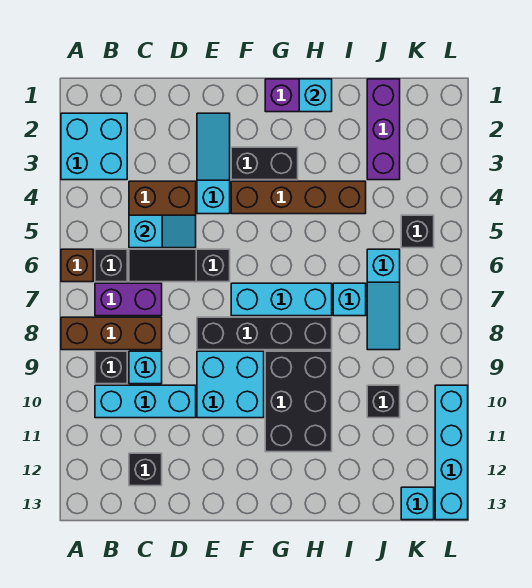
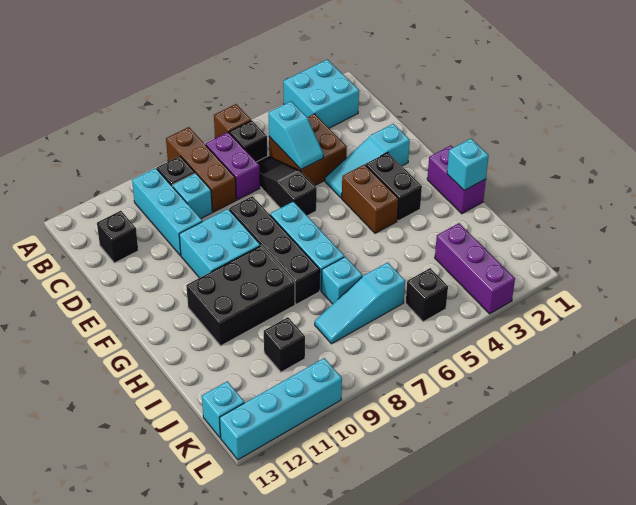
cyan 1x3 slope [197,113,230,214] -> cyan 1x3 slope turned to [325,124,410,198]
brown 1x4 brick [231,181,366,214] -> brown 1x2 brick [342,164,399,233]
purple 1x3 brick [367,79,400,180] -> purple 1x3 brick turned to [435,223,515,314]

